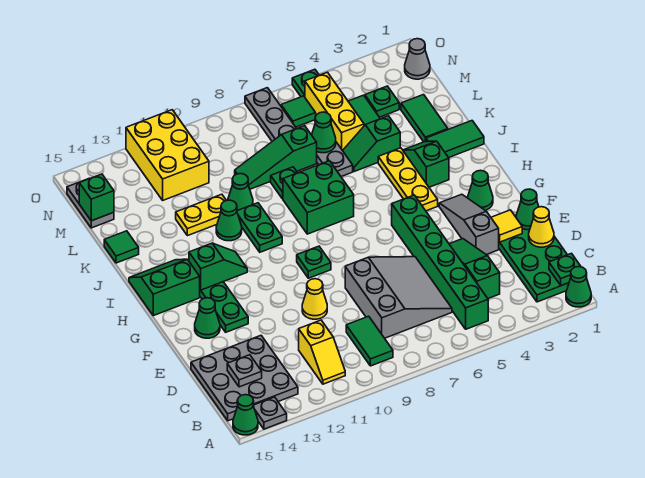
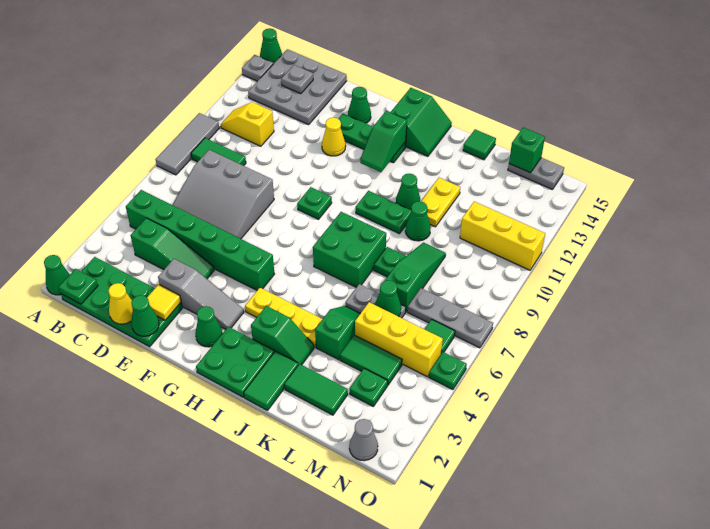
none -> grey 1x3 tile [156,113,219,175]
yellow 1x1 cone [302,279,327,319] -> yellow 1x1 cone moved to [322,118,346,156]
none -> green 2x2 plate [196,327,274,397]
yellow 2x3 brick [126,110,209,200] -> yellow 1x3 brick [460,202,545,270]

